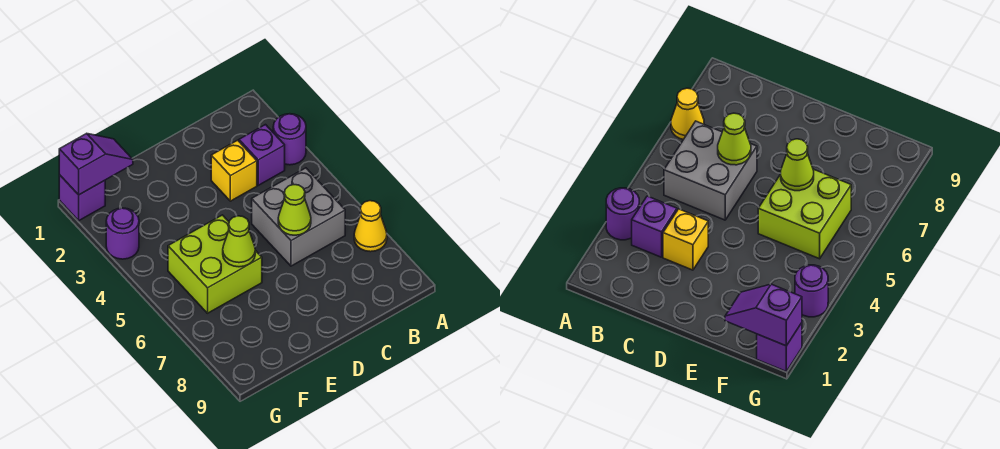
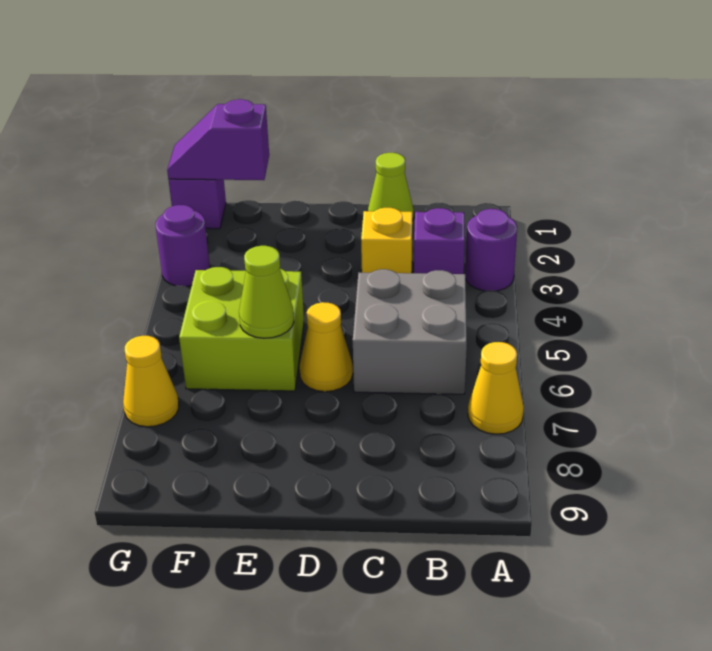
lime 1x1 cone [278,184,311,235] -> lime 1x1 cone moved to [368,153,414,219]
none -> yellow 1x1 cone [300,302,353,392]
purple 1x2 slope [59,133,133,195] -> purple 1x2 slope turned to [167,99,269,180]
none -> yellow 1x1 cone [123,336,179,427]

